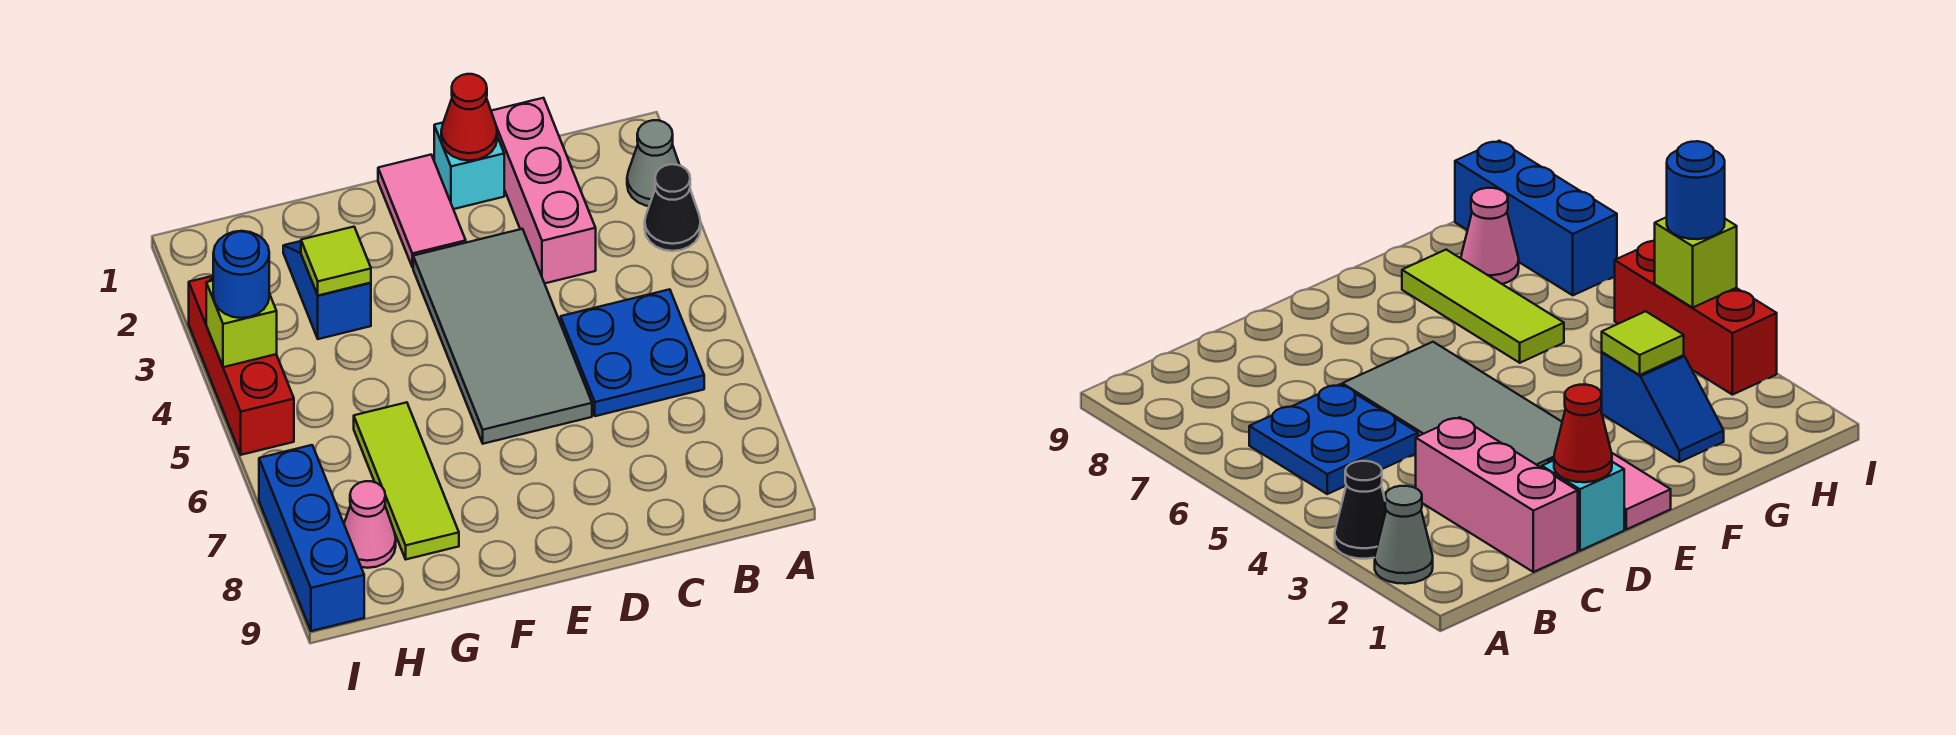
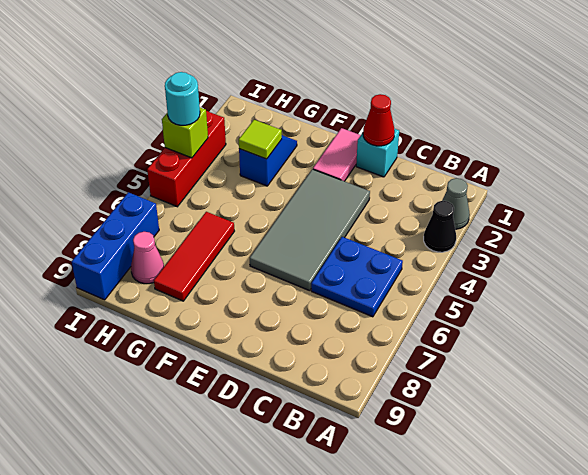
pink 1x3 brick [491,98,596,283] -> none
lime 1x3 tile [354,402,459,559] -> red 1x3 tile [154,212,234,301]
blue 1x1 round brick [213,231,269,318] -> cyan 1x1 round brick [165,72,200,125]

